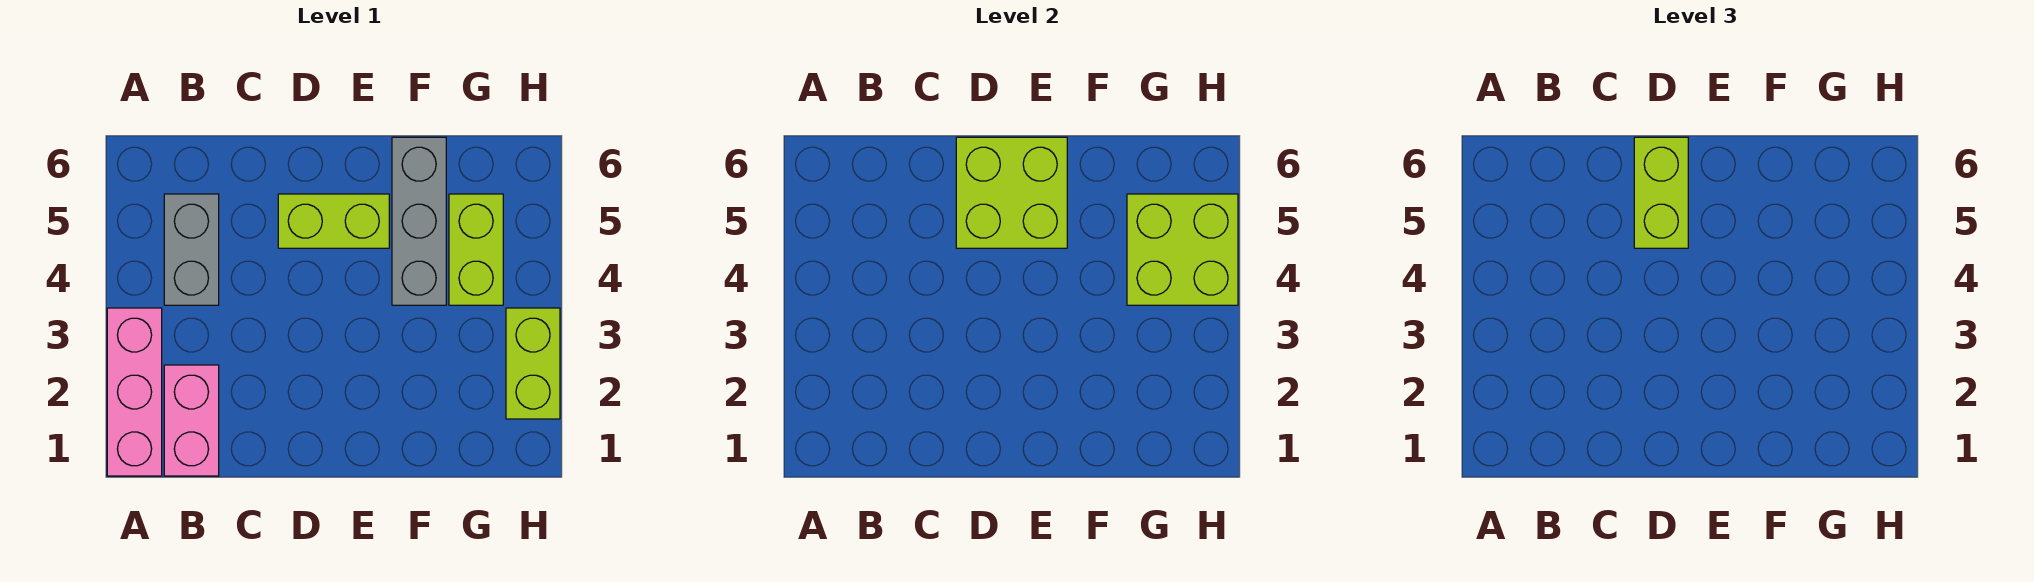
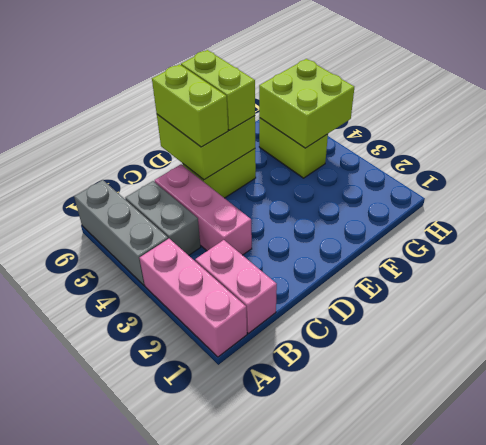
none -> pink 1x3 brick [155,164,252,255]
grey 1x3 brick [392,137,446,305] -> grey 1x3 brick moved to [74,180,168,285]
lime 1x2 brick [506,308,560,419] -> lime 1x2 brick moved to [181,50,255,130]

